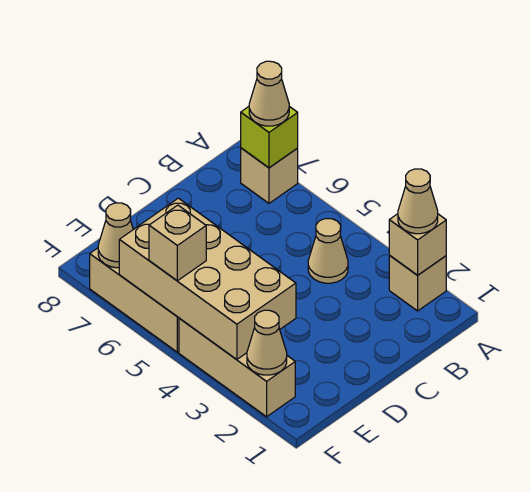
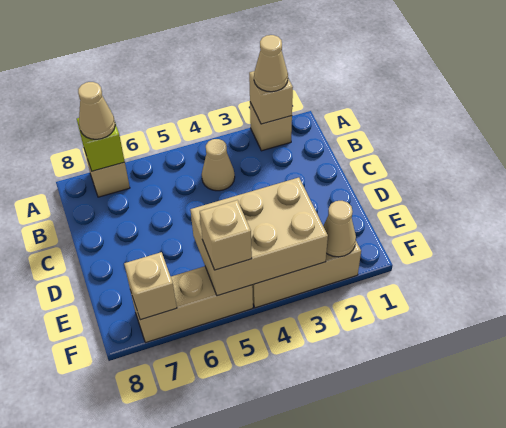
tan 2x4 brick [119,198,296,360] -> tan 2x3 brick [190,178,328,296]
tan 1x1 cone [98,203,133,268] -> tan 1x1 brick [124,252,177,320]

